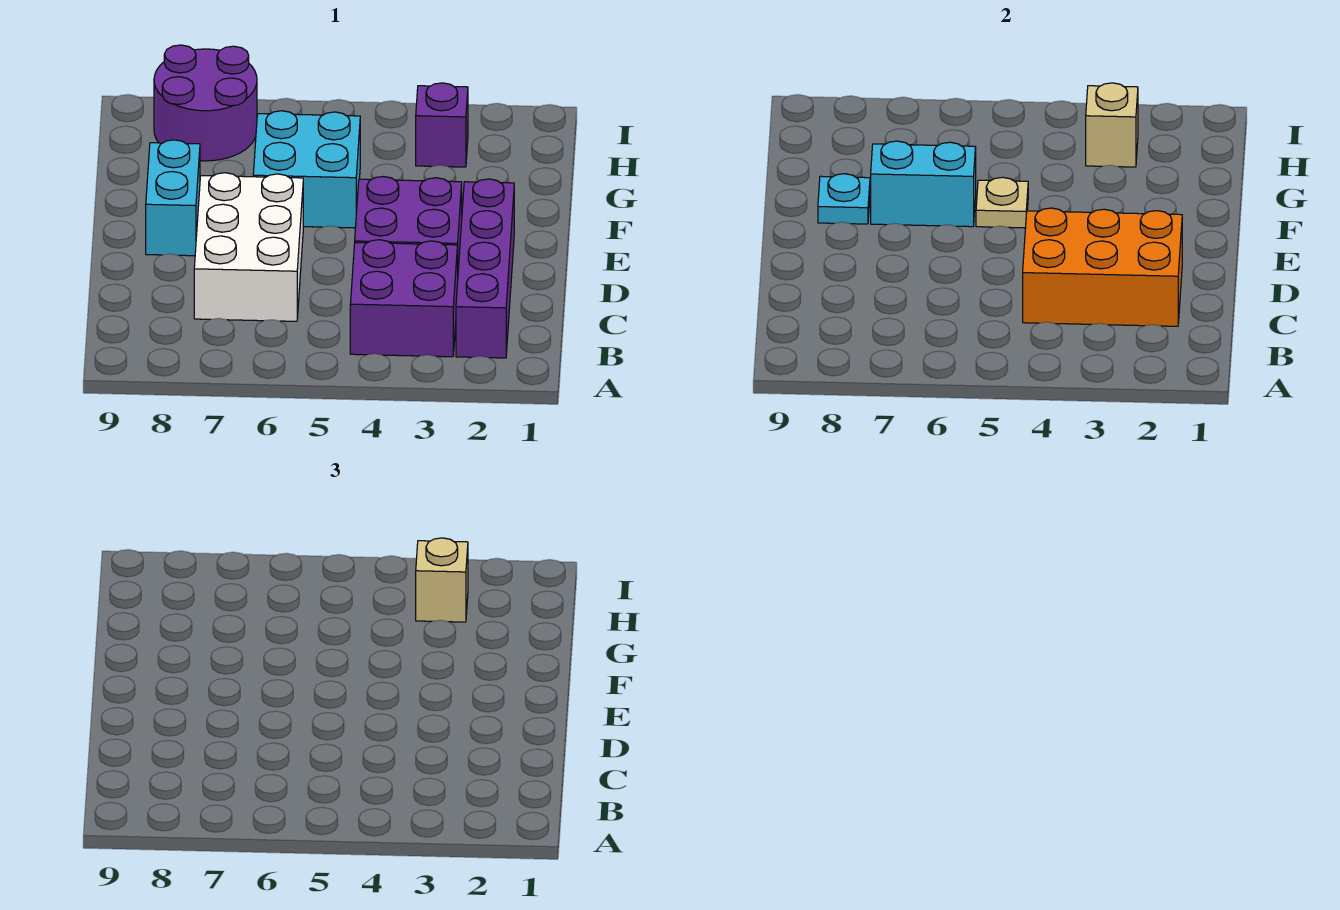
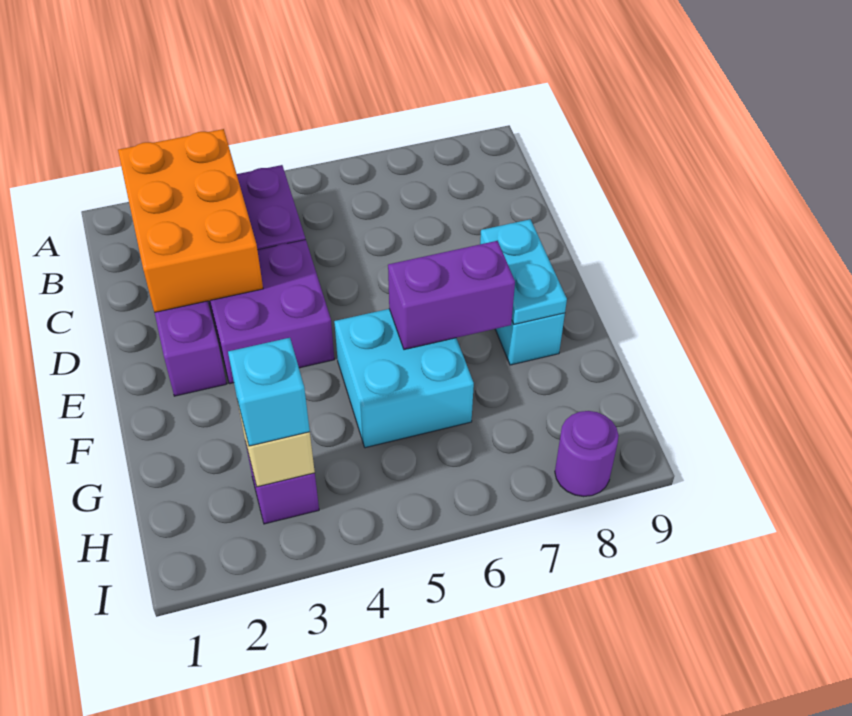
orange 2x3 brick [1023,208,1182,326] -> orange 2x3 brick turned to [118,129,263,312]
white 2x3 brick [194,173,303,321] -> none
tan 1x1 plate [976,177,1028,228] -> none
cyan 1x2 brick [871,141,976,227] -> purple 1x2 brick [388,241,515,350]
cyan 1x1 plate [818,174,870,224] -> cyan 1x2 plate [480,219,567,324]
tan 1x1 brick [416,538,468,622] -> cyan 1x1 brick [228,338,310,446]
purple 2x2 round brick [154,45,257,161] -> purple 1x1 round brick [555,411,619,497]

